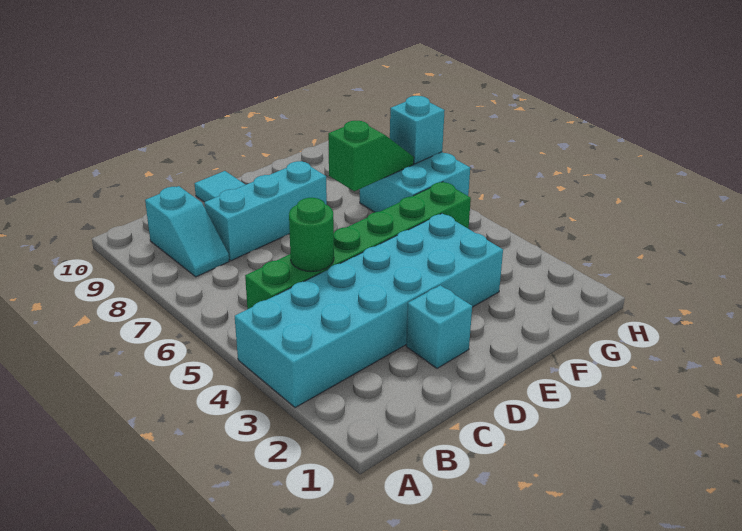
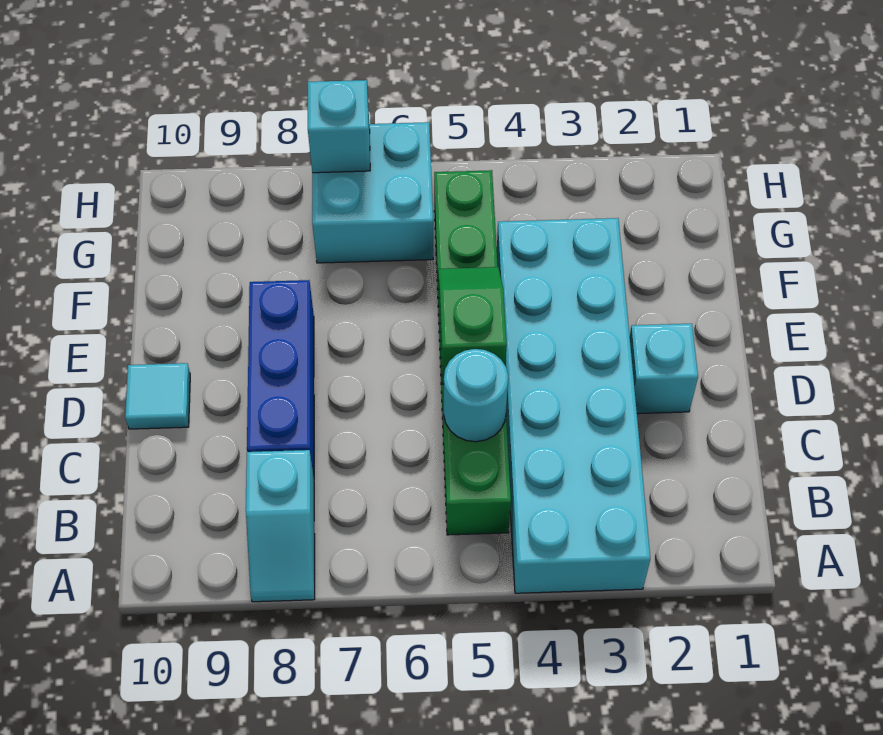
cyan 1x2 slope [145,186,229,277] -> cyan 1x2 slope turned to [246,450,315,602]
green 1x1 round brick [289,198,334,271] -> cyan 1x1 round brick [444,349,508,442]
cyan 1x3 brick [204,161,327,261] -> blue 1x3 brick [247,280,314,477]
green 1x2 slope [328,121,414,191] -> green 1x2 slope moved to [438,267,507,384]

